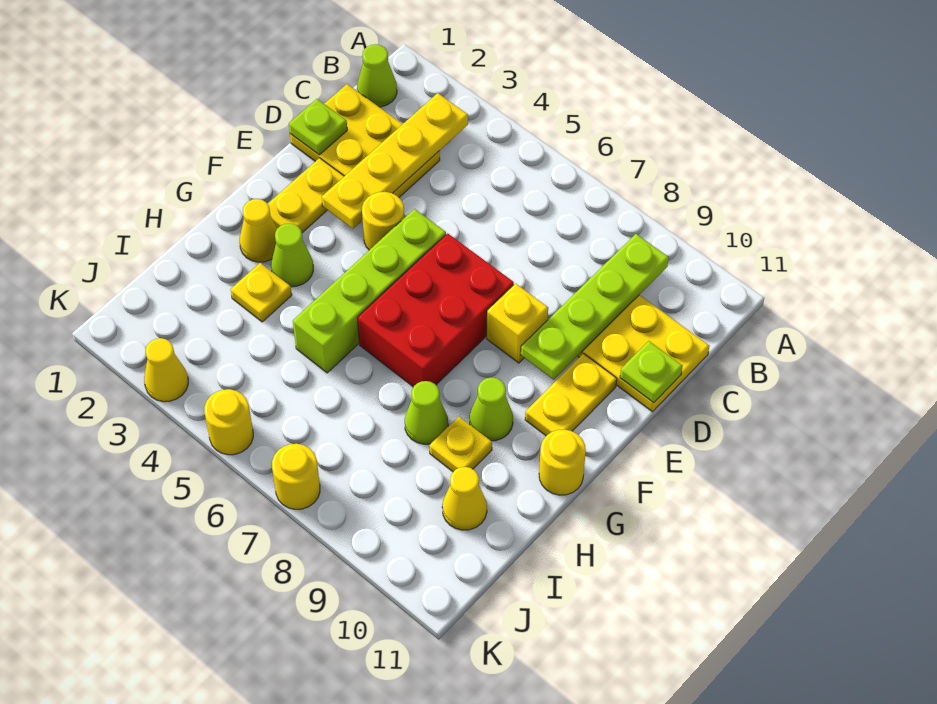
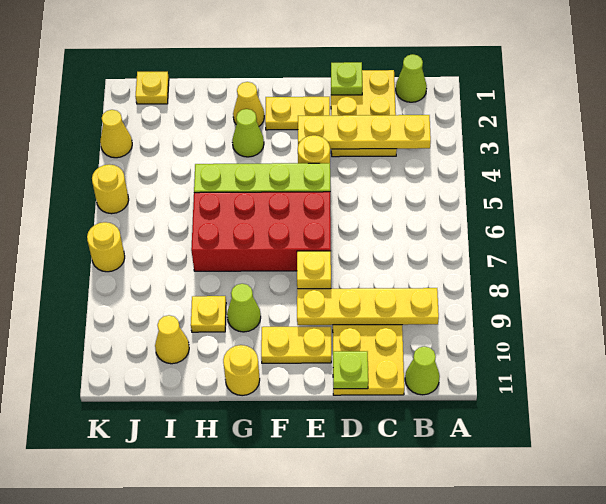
lime 1x4 plate [521,234,669,380] -> yellow 1x4 plate [297,288,439,325]
red 2x3 brick [358,233,514,387] -> red 2x4 brick [191,192,331,271]
yellow 1x1 plate [231,263,292,322] -> yellow 1x1 plate moved to [135,72,169,104]
lime 1x1 cone [405,381,448,444] -> lime 1x1 cone moved to [405,346,440,395]

